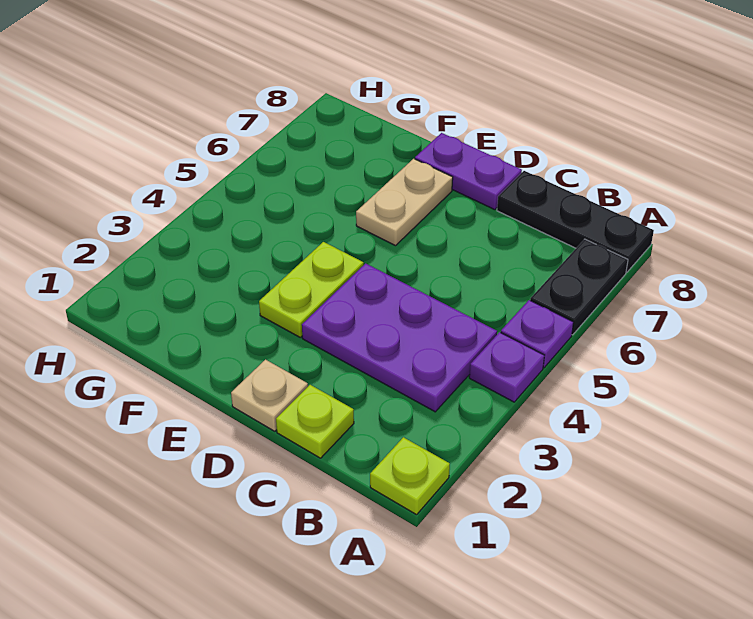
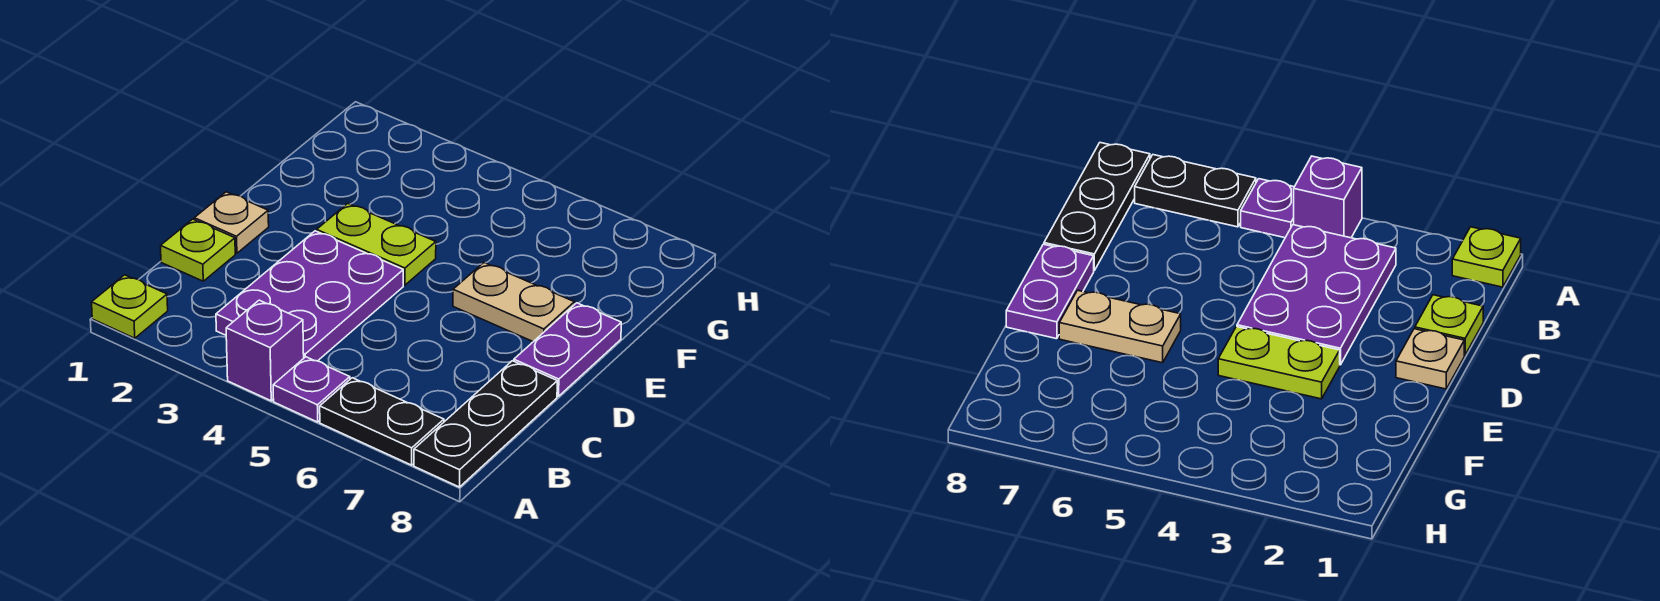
purple 1x1 plate [469,332,544,402] -> purple 1x1 brick [226,300,304,401]

